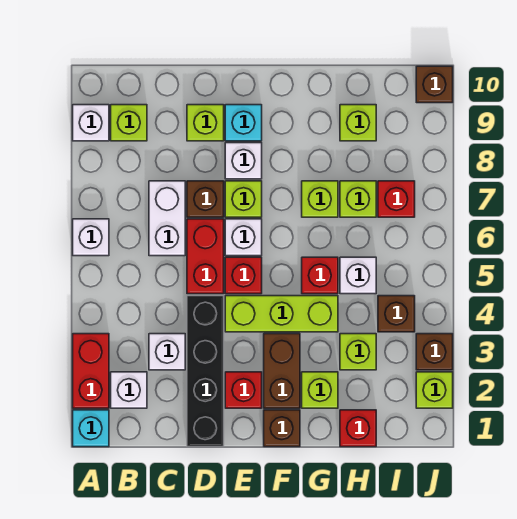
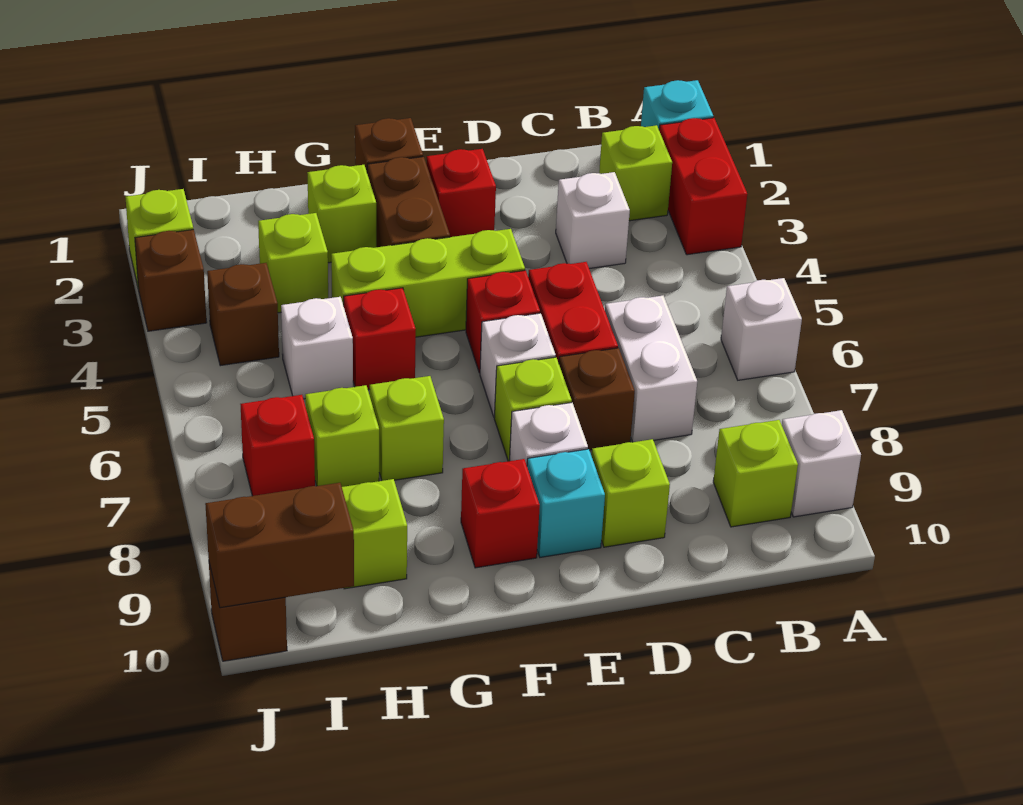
white 1x1 brick [111,372,147,408] -> lime 1x1 brick [599,125,672,221]
black 1x4 brick [187,296,224,447] -> none
red 1x1 brick [340,410,376,447] -> red 1x1 brick moved to [461,459,540,568]
none -> brown 1x2 brick [205,483,354,608]

